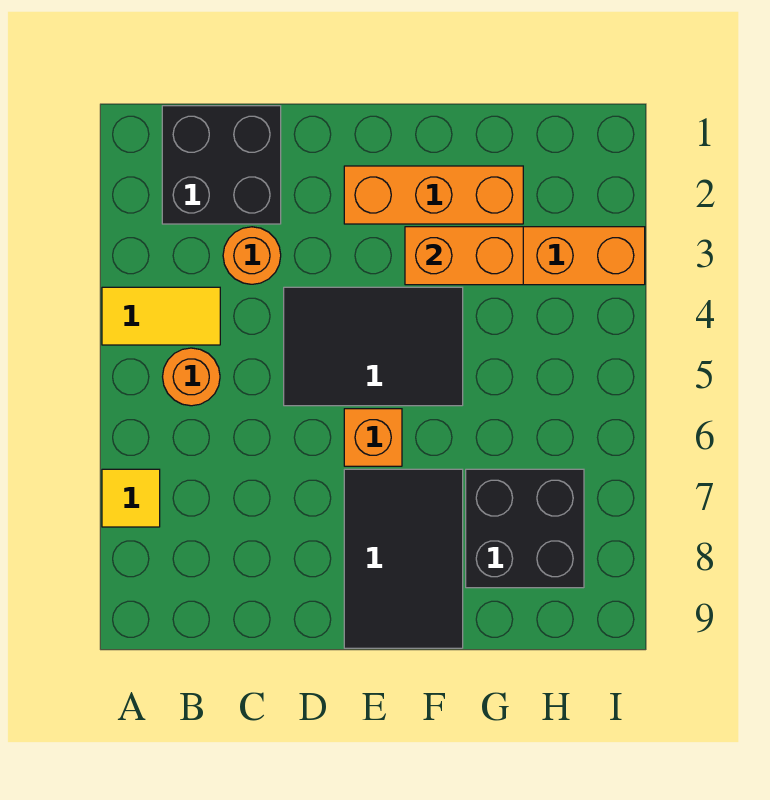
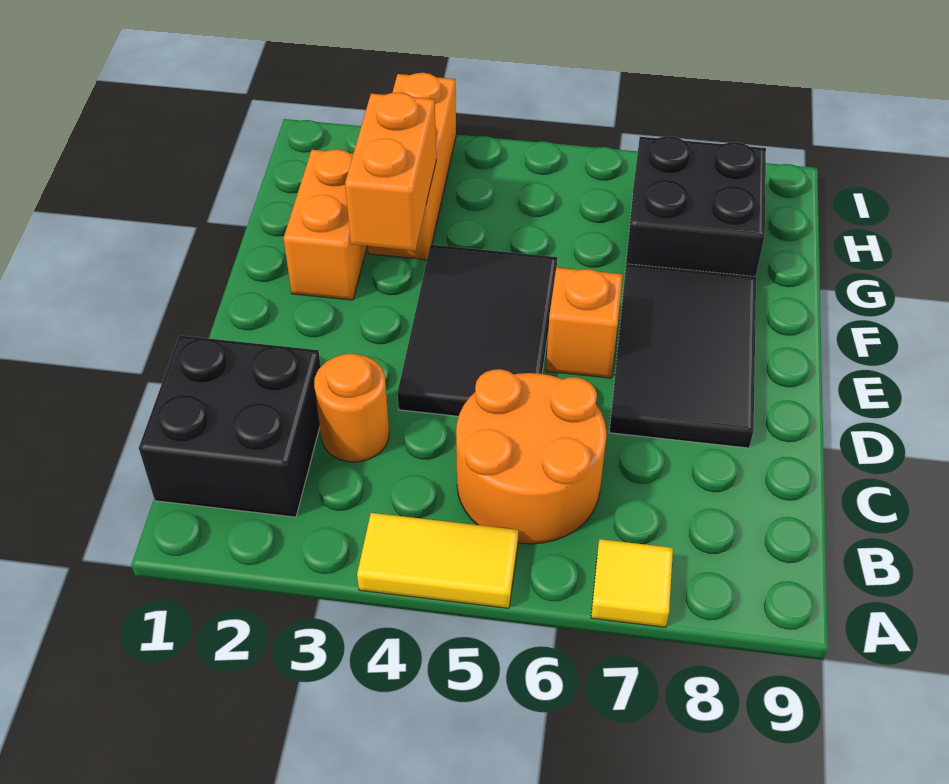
yellow 1x2 tile [102,287,220,345] -> yellow 1x2 tile turned to [357,513,519,608]
orange 1x1 round brick [163,348,220,406] -> orange 2x2 round brick [456,369,606,544]
orange 1x3 brick [344,166,523,224] -> orange 1x2 brick [284,149,367,300]
black 2x3 tile [344,469,463,648] -> black 2x3 tile turned to [609,264,756,448]

